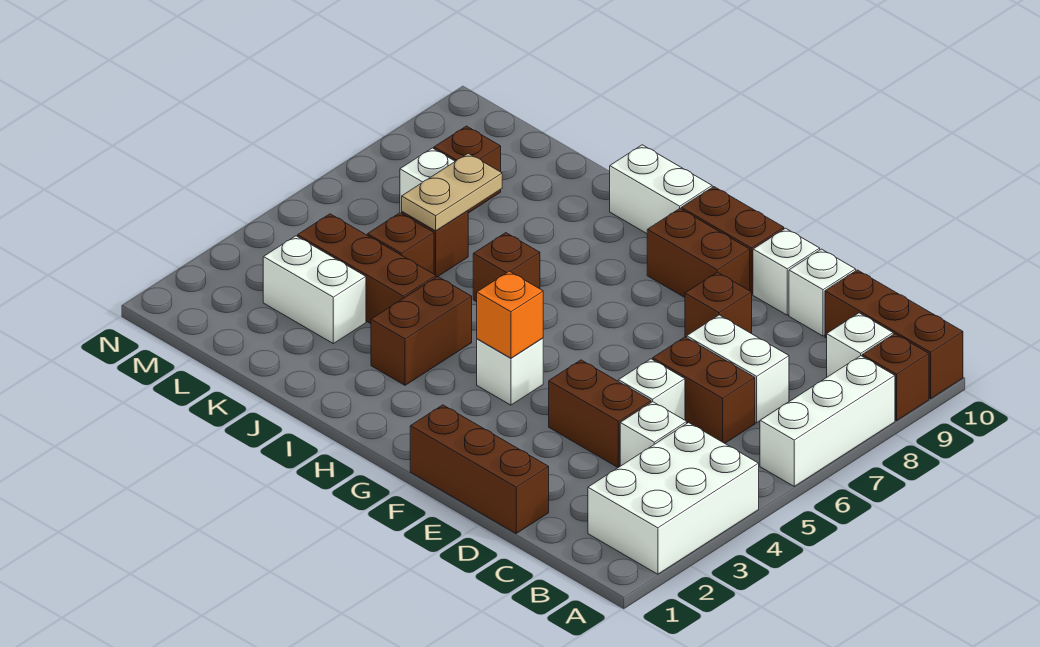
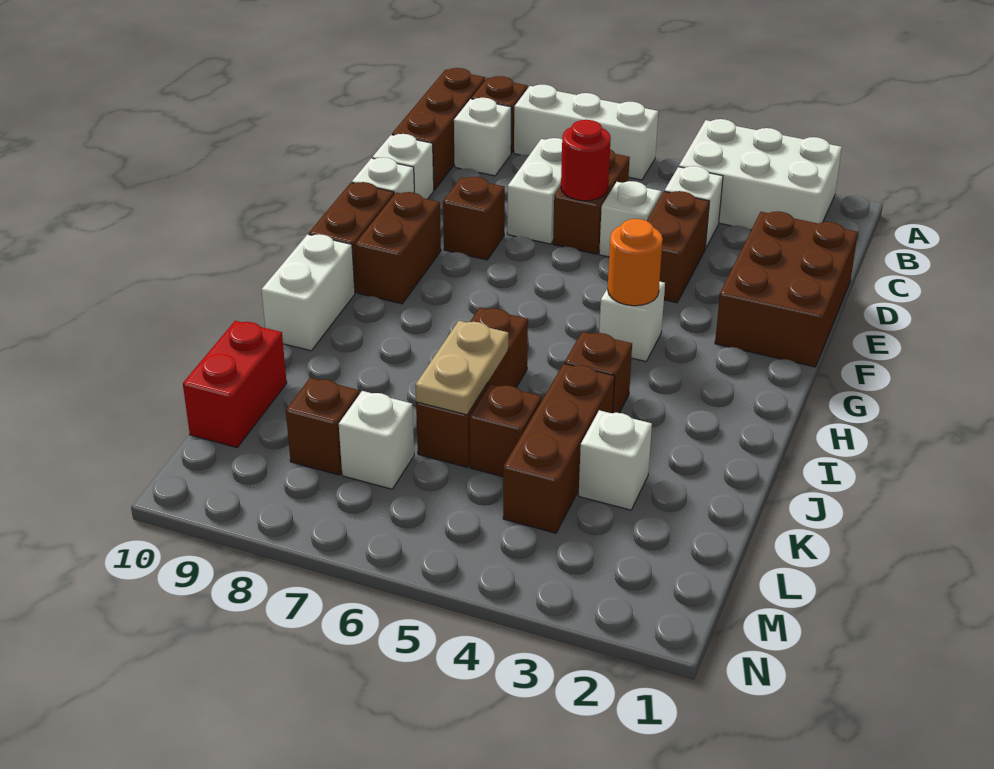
brown 1x3 brick [410,405,549,533] -> brown 2x3 brick [715,211,858,367]
none -> red 1x1 round brick [561,120,611,201]
orange 1x1 brick [477,271,543,358] -> orange 1x1 round brick [608,219,663,306]
brown 1x2 brick [371,277,472,385] -> brown 1x1 brick [564,332,632,413]
white 1x2 brick [263,236,366,344] -> white 1x1 brick [579,410,652,510]
tan 1x2 plate [402,153,502,231] -> tan 1x2 plate turned to [415,321,508,415]
none -> red 1x2 brick [183,321,287,447]

